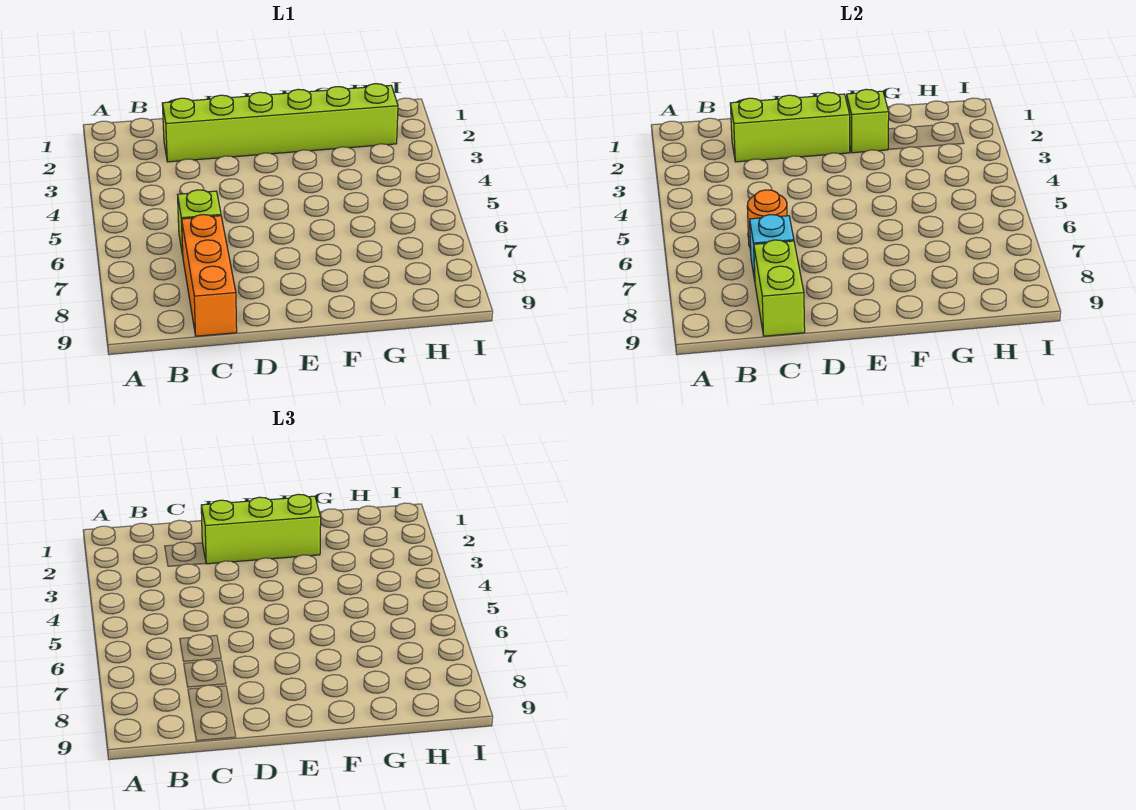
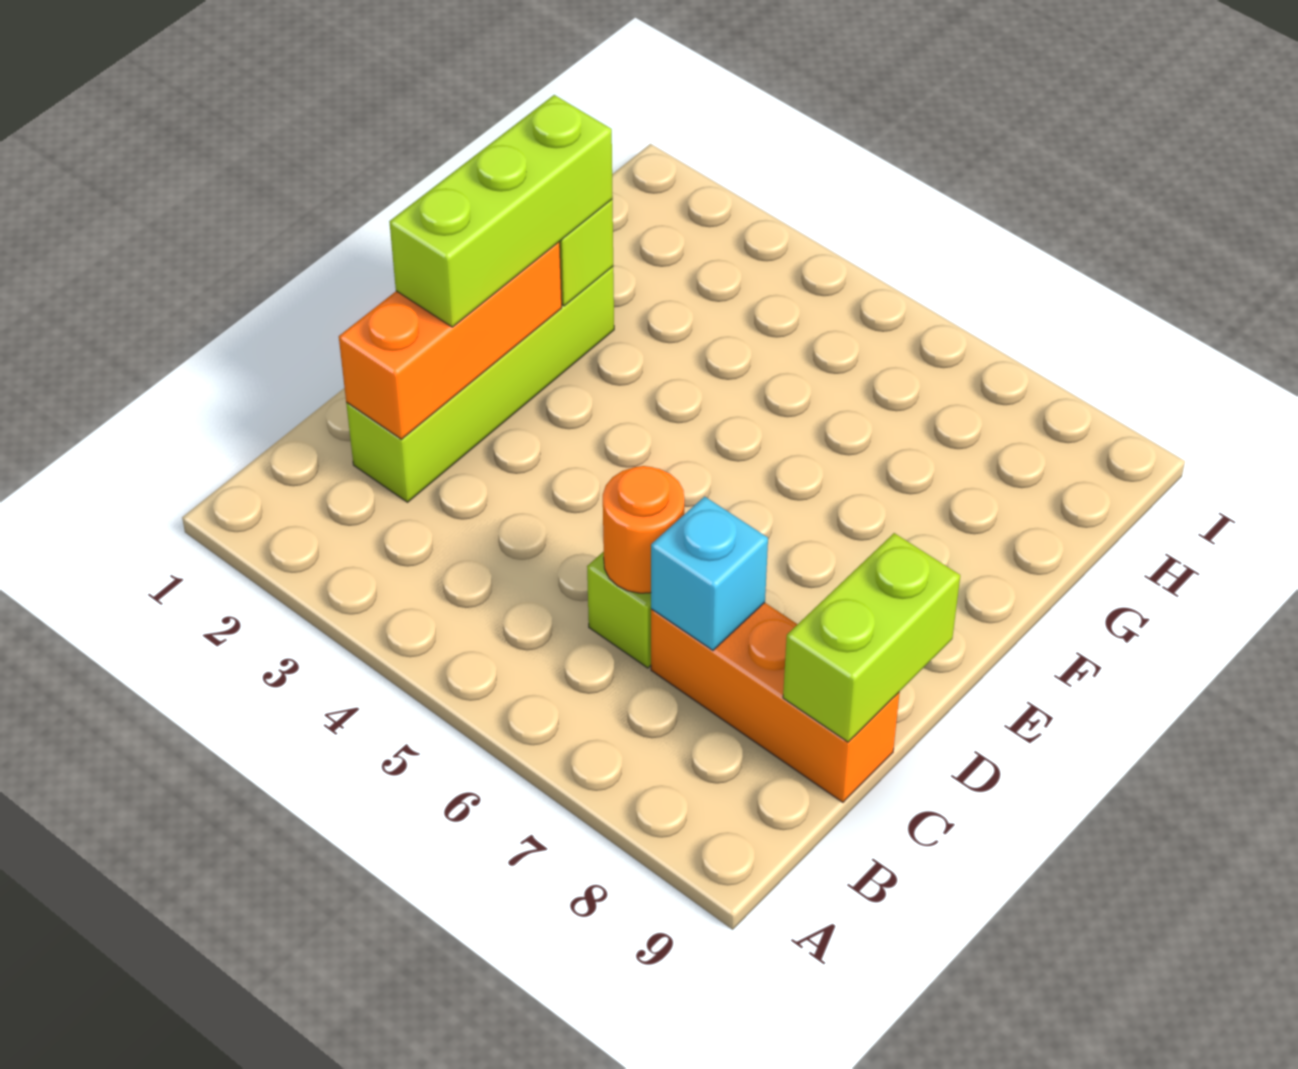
lime 1x6 brick [162,84,398,162] -> lime 1x4 brick [346,267,614,502]
lime 1x3 brick [730,92,850,162] -> orange 1x3 brick [339,242,562,439]
lime 1x2 brick [754,240,805,336] -> lime 1x2 brick turned to [783,533,960,742]

